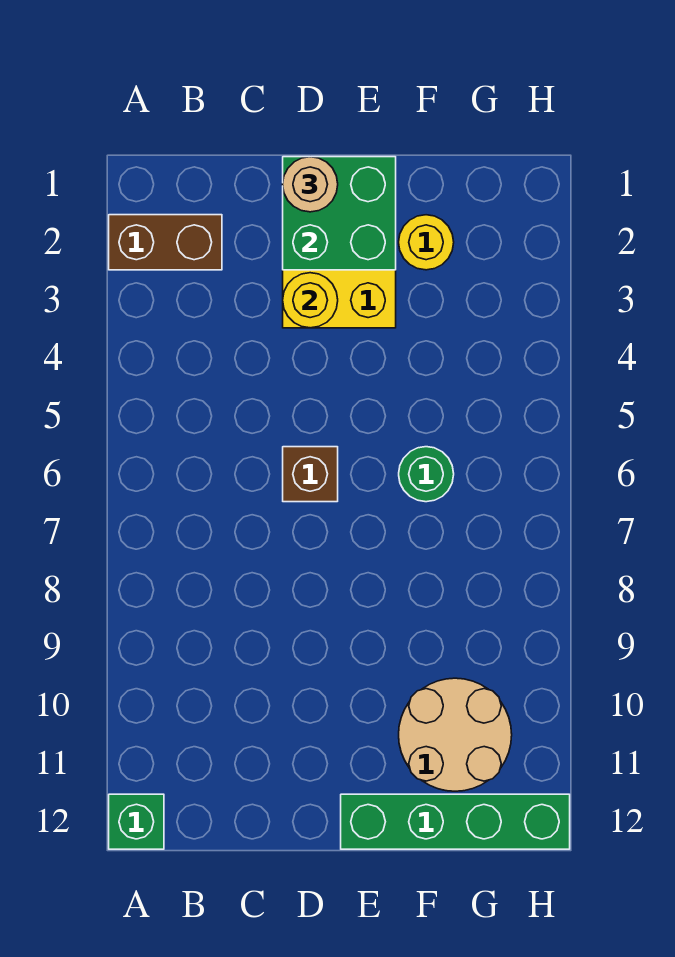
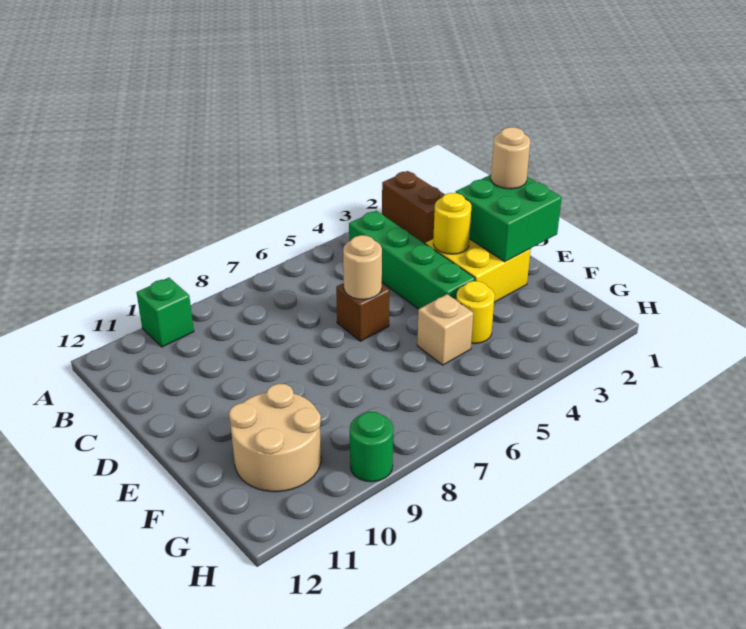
green 1x1 brick [109,794,164,849] -> green 1x1 brick moved to [136,278,194,347]
none -> tan 1x1 round brick [343,235,382,299]
green 1x4 brick [341,794,570,849] -> green 1x4 brick moved to [349,211,475,309]
yellow 1x1 round brick [399,215,454,270] -> yellow 1x1 round brick moved to [456,281,495,344]
none -> tan 1x1 brick [417,294,473,365]
green 1x1 round brick [399,447,454,502] -> green 1x1 round brick moved to [350,412,393,482]

